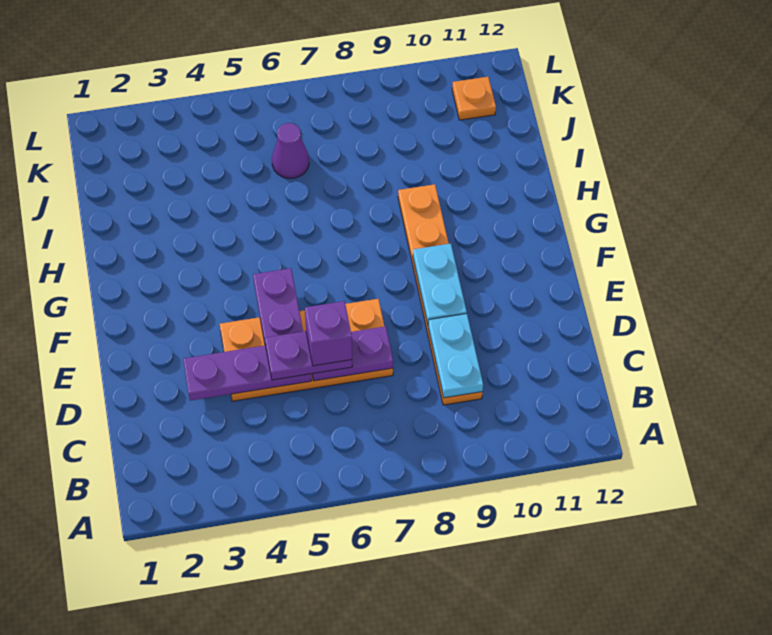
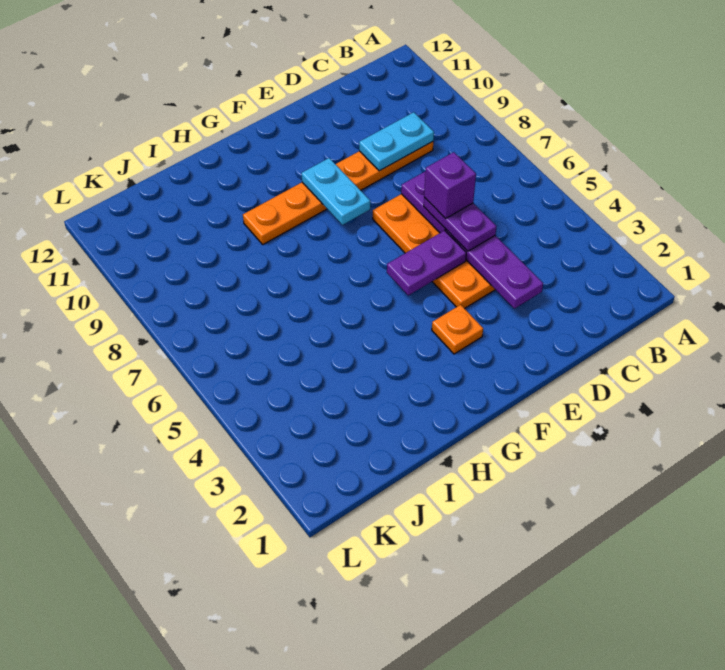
cyan 1x2 plate [413,244,467,324] -> cyan 1x2 plate turned to [302,158,370,225]
purple 1x1 cone [272,123,309,178] -> none
orange 1x1 plate [452,77,496,120] -> orange 1x1 plate moved to [432,305,483,354]

